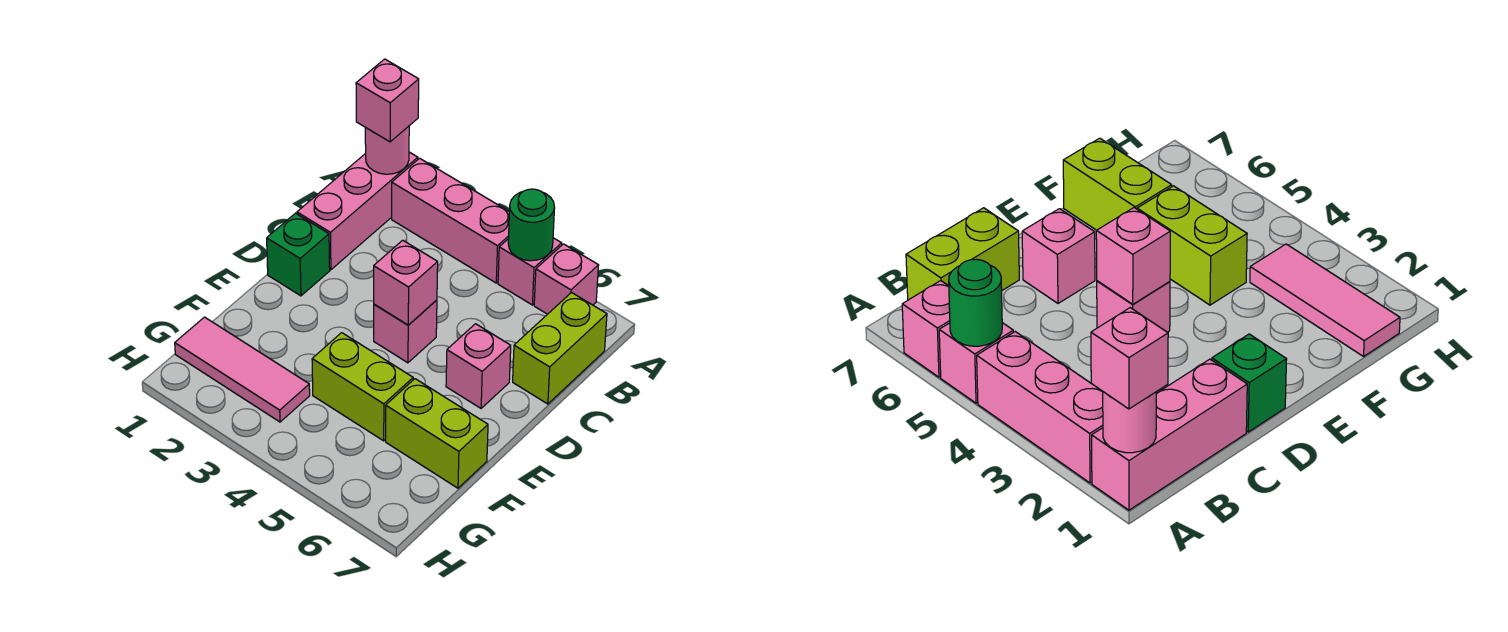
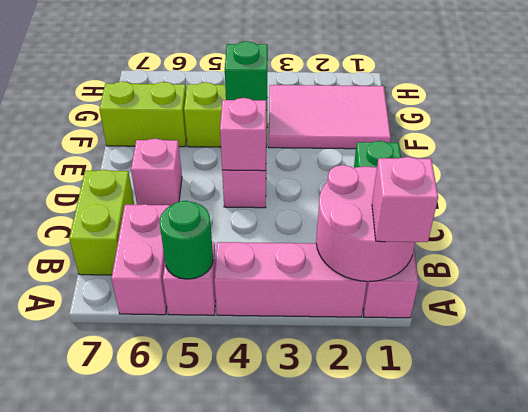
pink 1x1 round brick [365,126,409,174] -> pink 2x2 round brick [316,165,415,281]
pink 1x1 brick [534,244,599,314] -> pink 1x2 brick [111,204,170,315]
none -> green 1x1 brick [225,41,268,110]
pink 1x3 tile [175,317,310,422] -> pink 2x3 tile [269,85,391,149]

